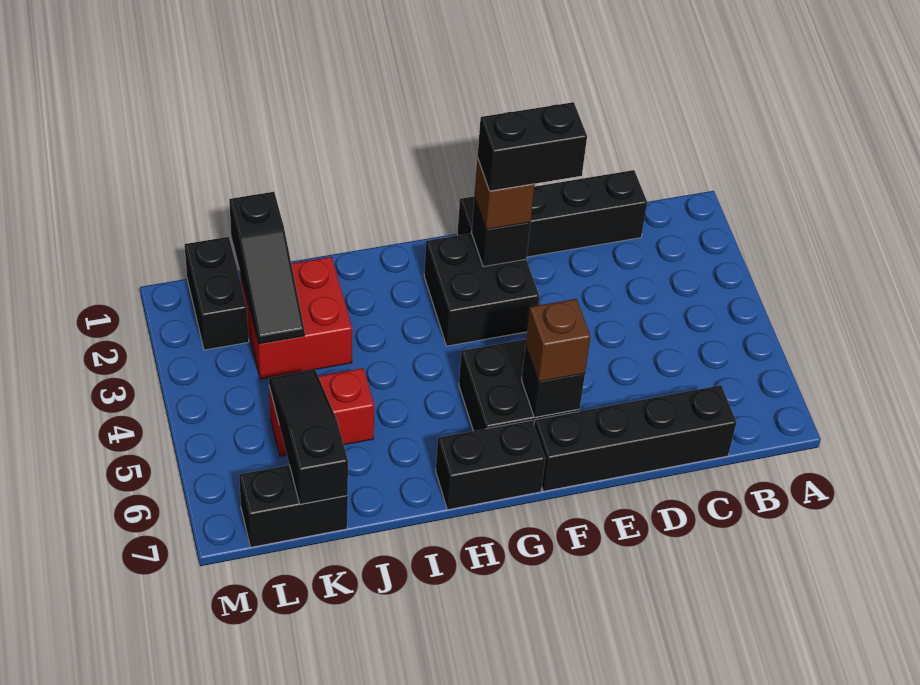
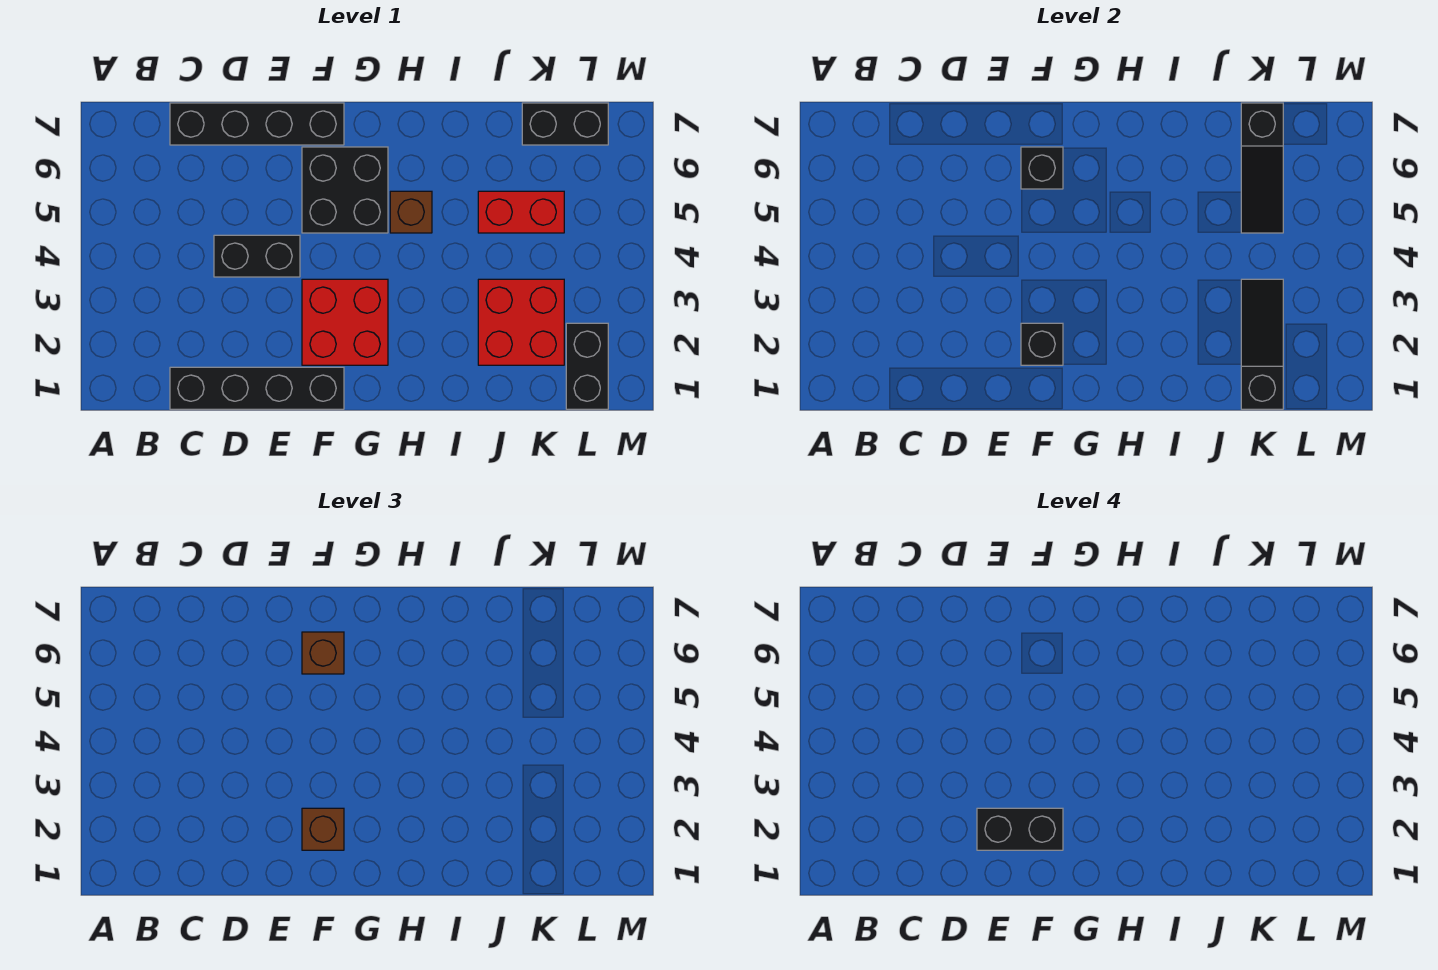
black 2x2 brick [424,233,539,346] -> red 2x2 brick [302,279,388,365]
black 1x2 brick [436,420,545,510] -> black 1x2 brick moved to [214,235,300,277]
none -> brown 1x1 brick [390,191,432,233]

